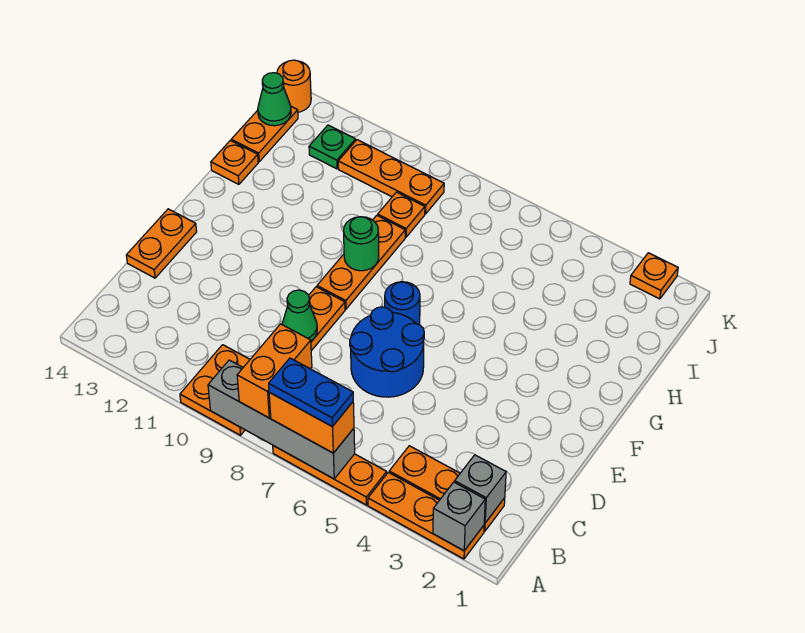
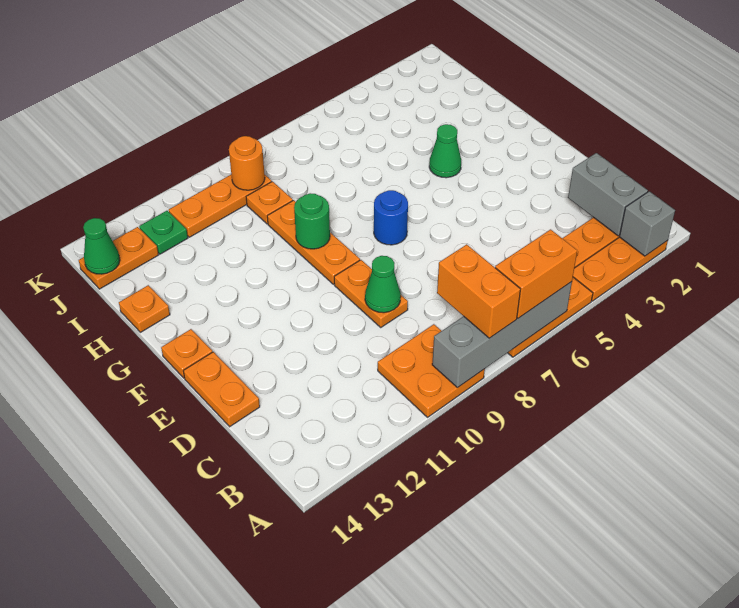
blue 1x2 plate [269,358,353,427] -> none
grey 1x1 brick [455,455,506,523] -> grey 1x2 brick [568,153,648,236]
blue 2x2 round brick [350,307,424,397] -> none
none -> green 1x1 cone [429,124,461,178]
orange 1x2 plate [231,107,298,162] -> orange 1x2 plate turned to [79,227,158,289]
orange 1x1 plate [630,253,678,299] -> orange 1x1 plate moved to [161,329,212,378]
orange 1x1 round brick [277,60,311,112] -> orange 1x1 round brick moved to [229,136,265,190]

